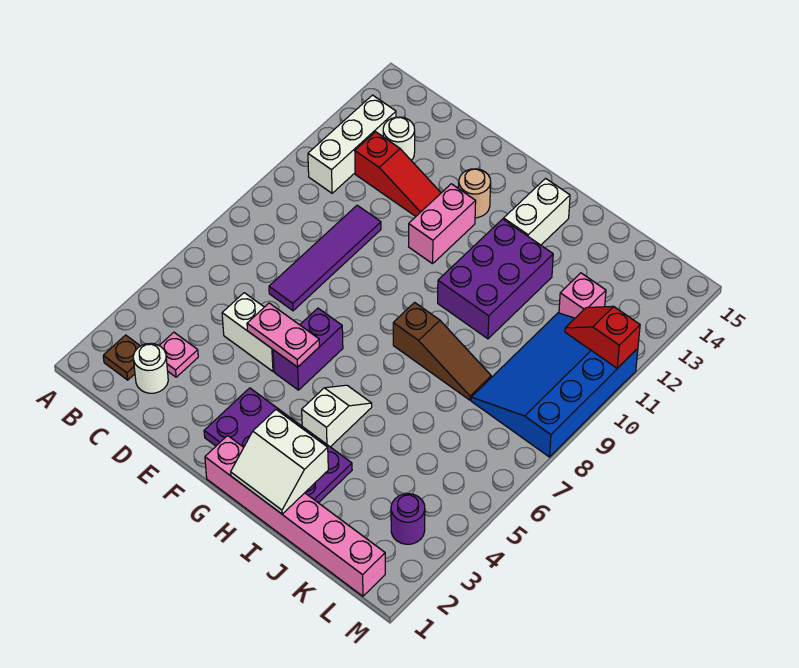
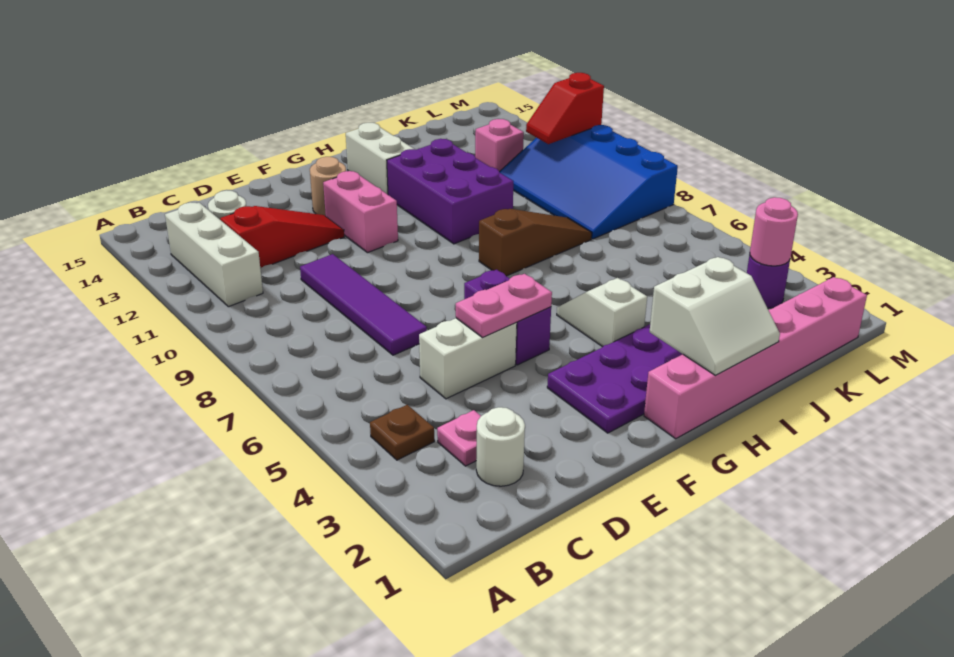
brown 1x1 plate [103,335,140,380] -> brown 1x1 plate moved to [370,405,434,460]
none -> pink 1x1 round brick [750,197,798,266]

